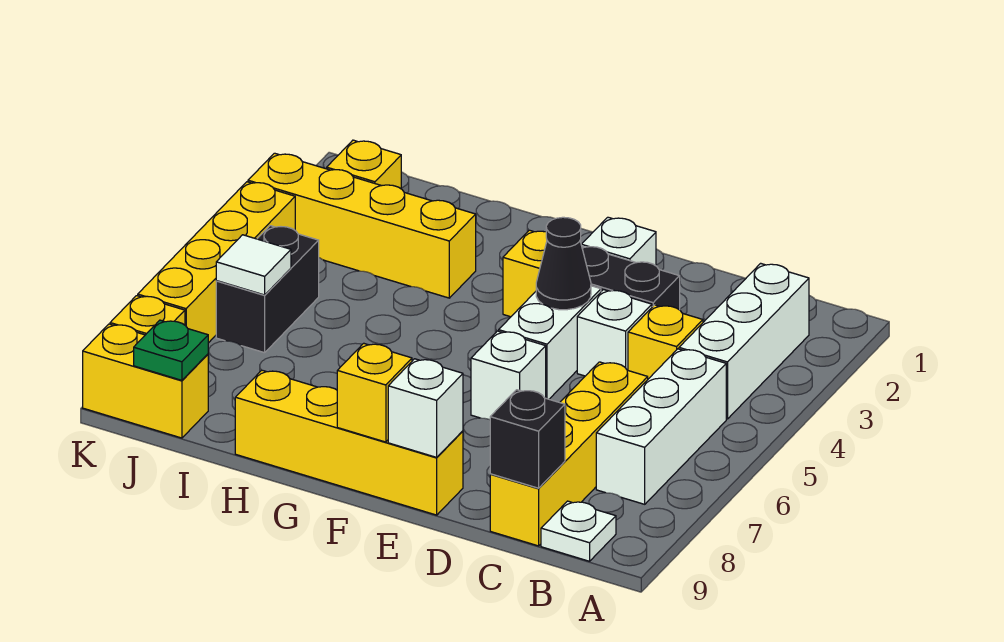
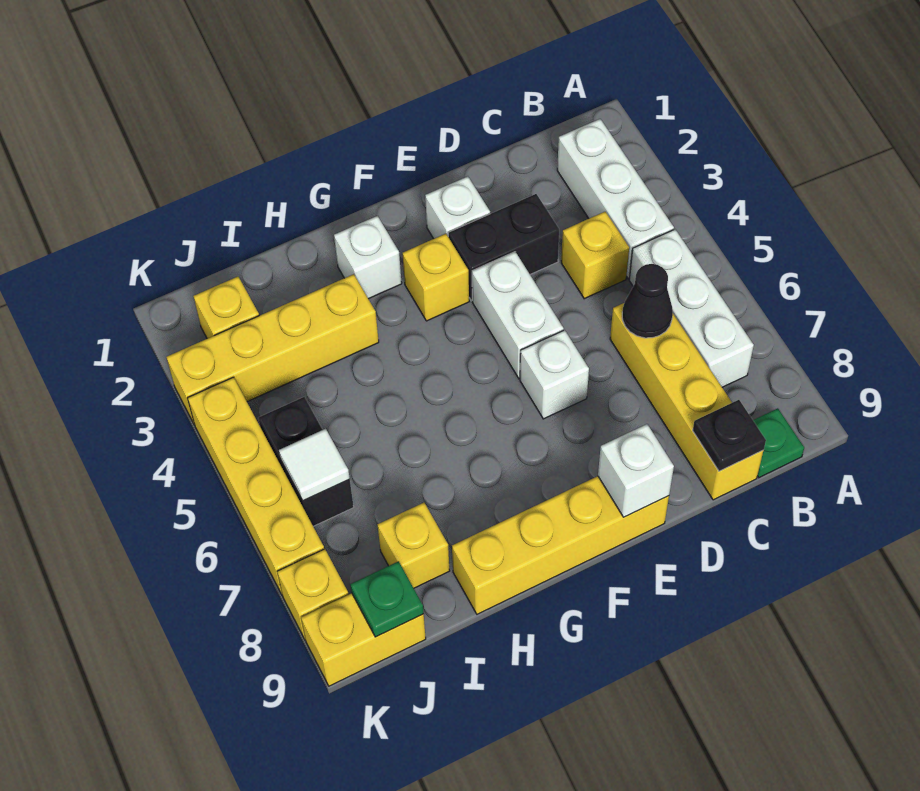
white 1x1 plate [541,501,616,561] -> green 1x1 plate [753,408,804,478]
black 1x1 brick [490,390,565,488] -> black 1x1 plate [693,400,766,471]
white 1x1 brick [577,290,652,376] -> white 1x1 brick moved to [334,216,402,299]
black 1x1 cone [536,217,591,310] -> black 1x1 cone moved to [622,264,673,338]
yellow 1x1 brick [337,343,412,442] -> yellow 1x1 brick moved to [377,502,450,588]

